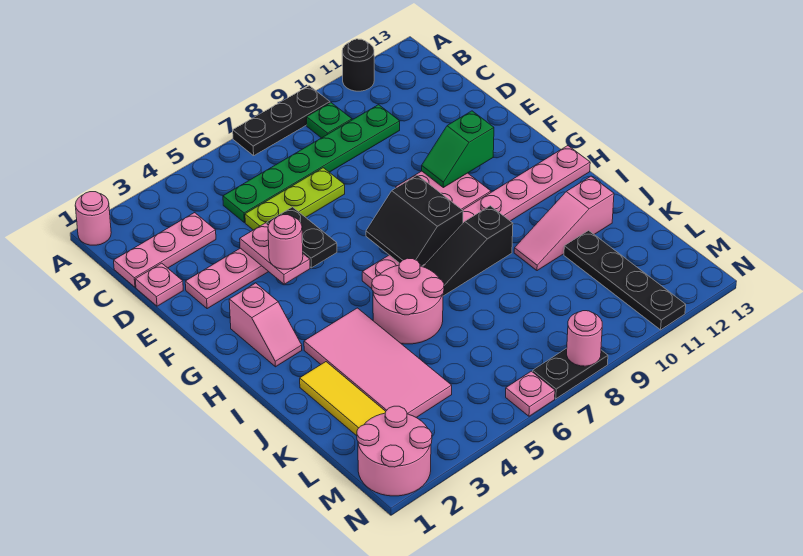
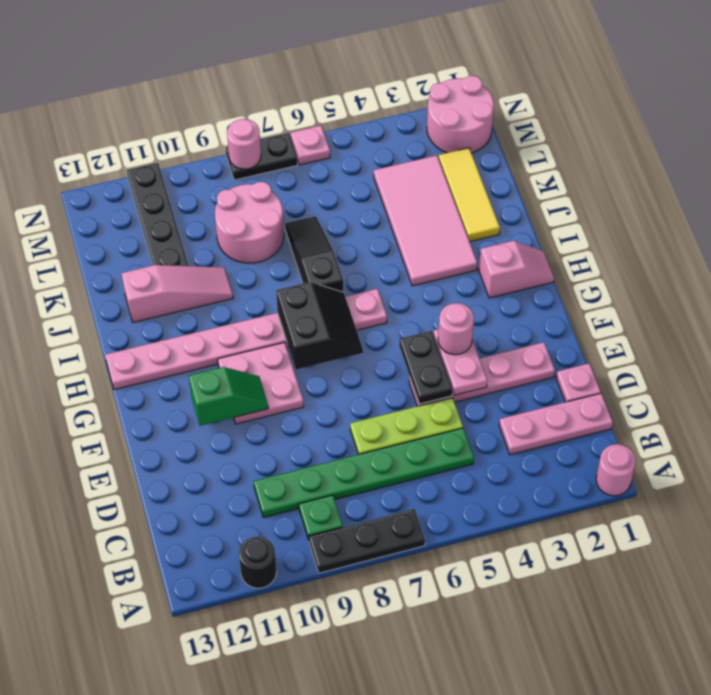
pink 1x2 slope [229,283,302,367] -> pink 1x2 slope turned to [479,241,554,298]
pink 2x2 round brick [372,258,444,344] -> pink 2x2 round brick moved to [215,182,284,263]
black 1x3 slope [423,206,513,296] -> black 1x3 slope turned to [284,216,343,292]

